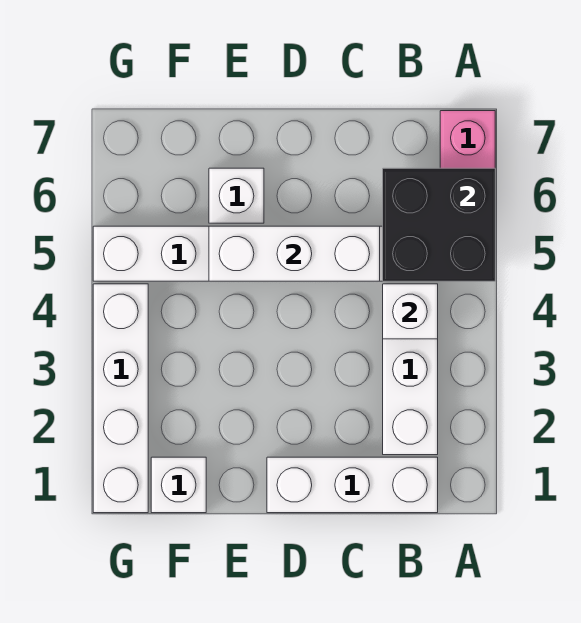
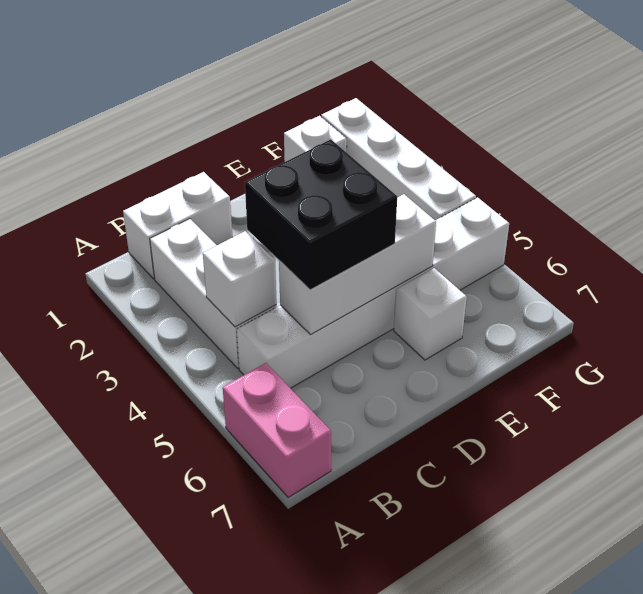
black 2x2 brick [383,168,495,281] -> black 2x2 brick moved to [245,139,397,290]
white 1x3 brick [267,457,438,513] -> white 1x2 brick [123,172,232,279]

